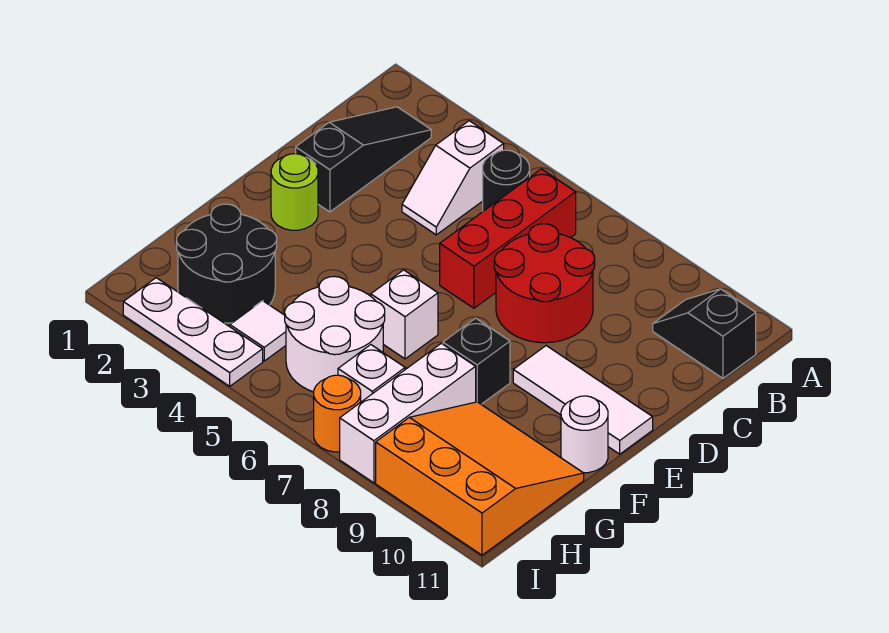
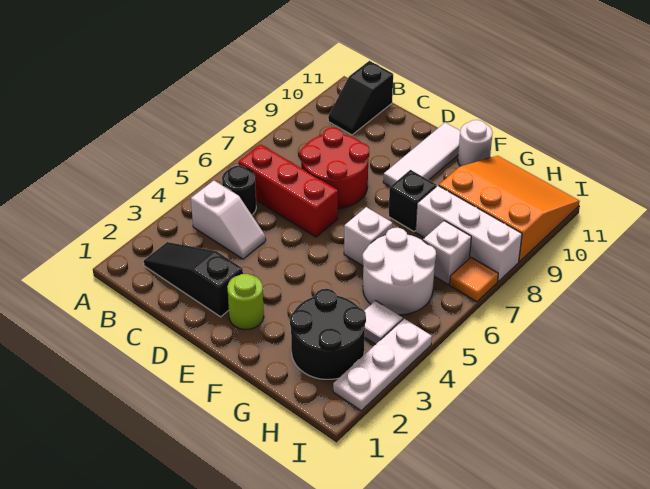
orange 3x3 slope [376,402,584,555] -> orange 3x3 slope turned to [439,156,580,262]
orange 1x1 round brick [314,375,361,452] -> orange 1x1 tile [450,257,498,302]

